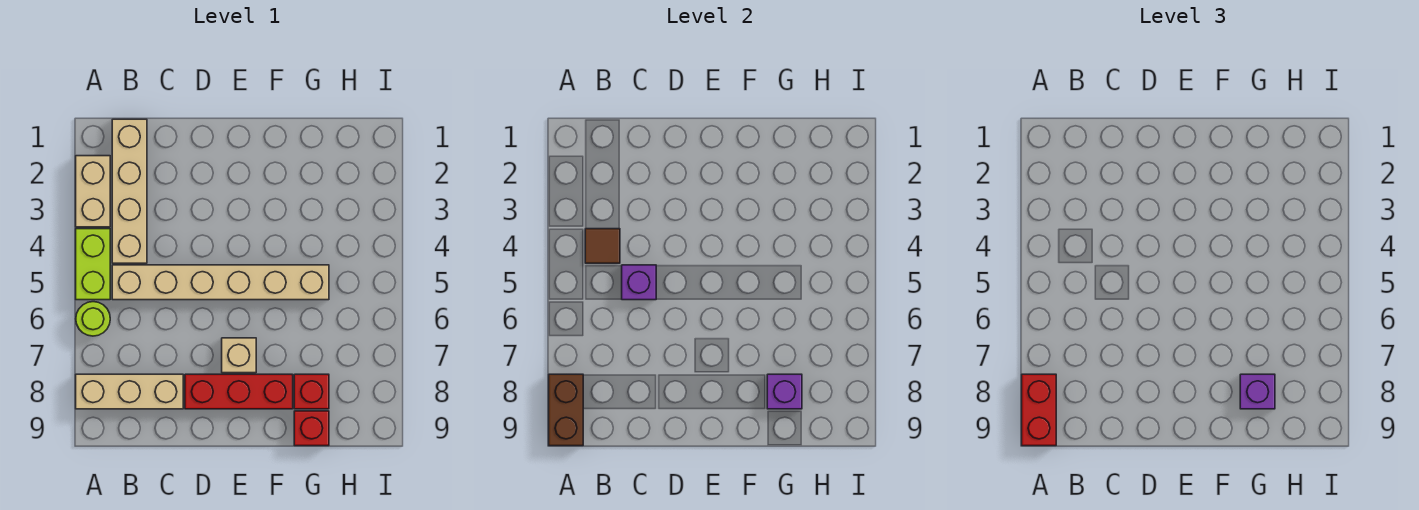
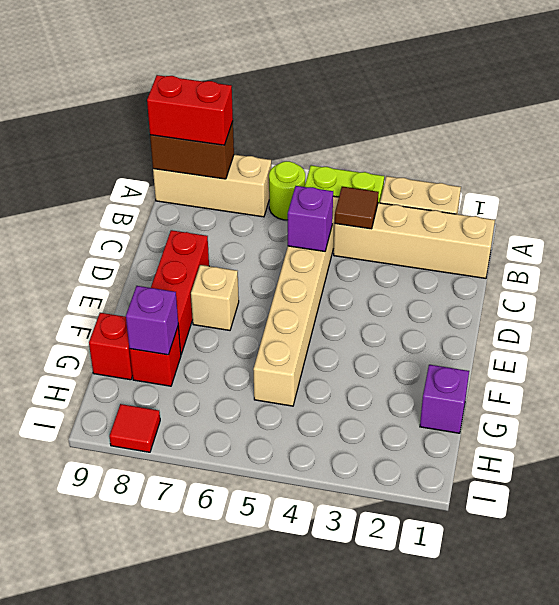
tan 1x3 brick [76,374,183,409] -> tan 1x3 brick turned to [153,155,271,217]
purple 1x1 brick [1240,374,1275,409] -> purple 1x1 brick moved to [420,365,469,433]
none -> red 1x1 tile [109,404,160,452]

